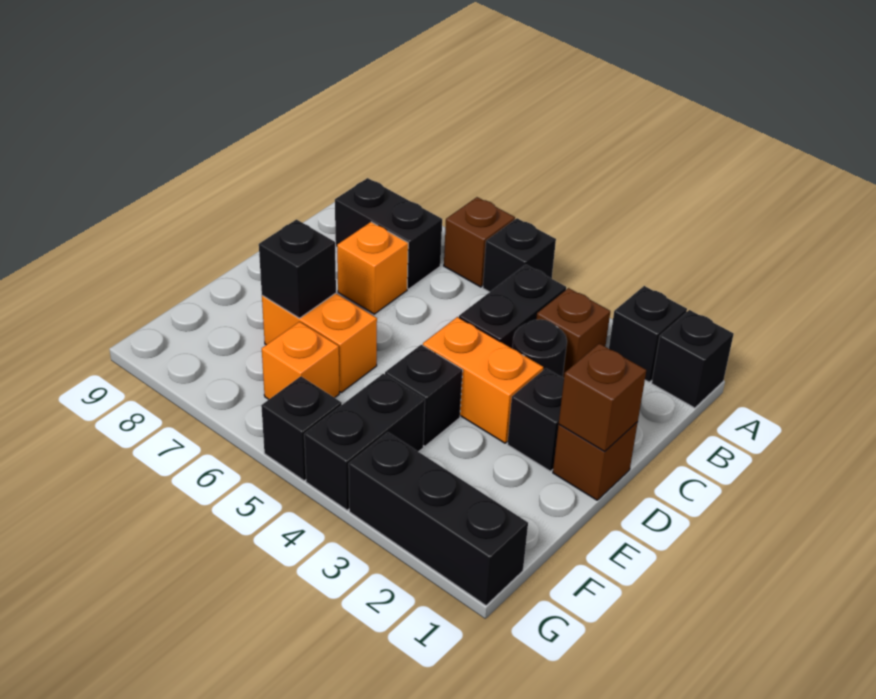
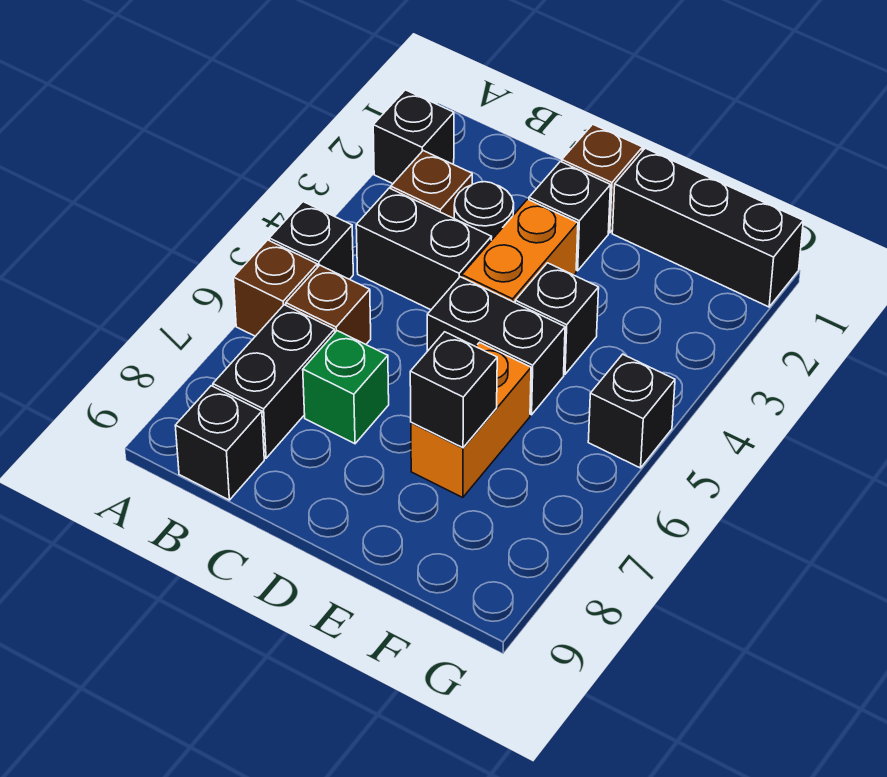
black 1x1 brick [652,310,734,408] -> black 1x1 brick moved to [175,386,264,500]
orange 1x1 brick [337,222,408,314] -> green 1x1 brick [303,331,389,444]
brown 1x1 brick [559,343,646,451] -> brown 1x1 brick moved to [286,265,371,344]
black 1x2 brick [304,374,425,510] -> black 1x2 brick moved to [427,277,565,415]
orange 1x1 brick [262,322,339,399] -> none
black 1x3 brick [349,432,528,605] -> black 1x3 brick turned to [612,148,803,307]

